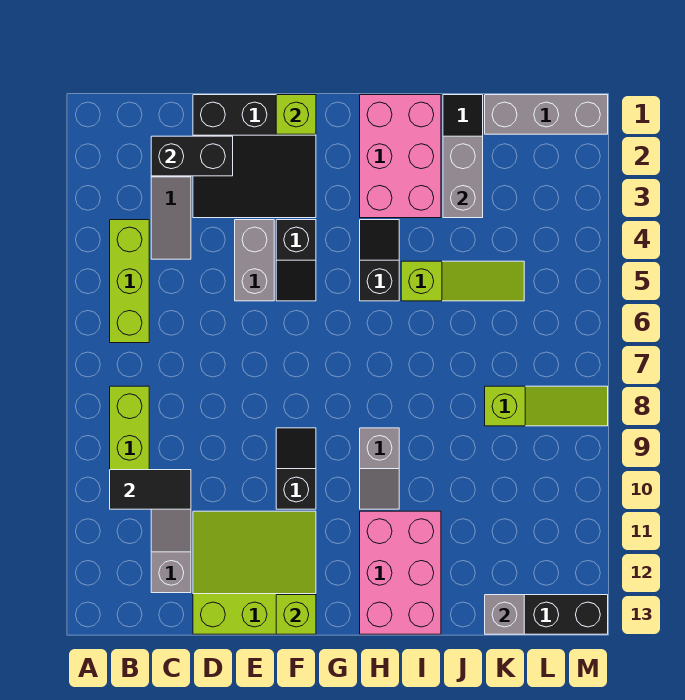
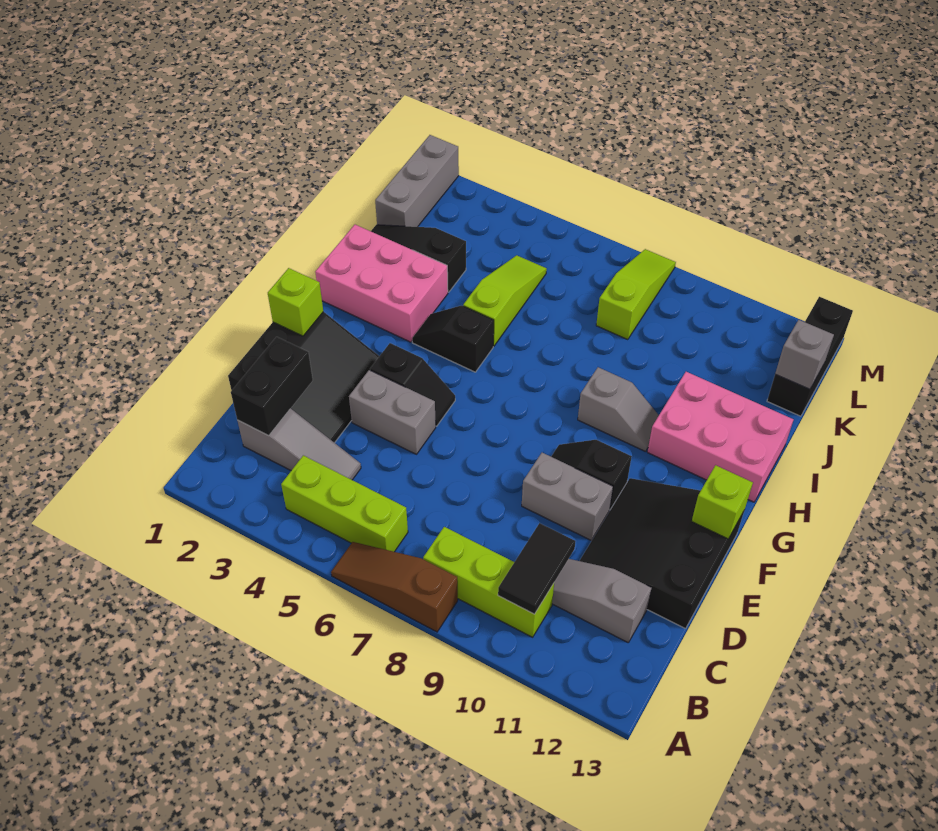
none -> brown 1x3 slope [331,542,458,632]
lime 3x3 slope [193,511,316,634] -> black 3x3 slope [580,478,744,629]
grey 1x2 brick [443,136,483,218] -> grey 1x2 brick moved to [522,453,613,541]

